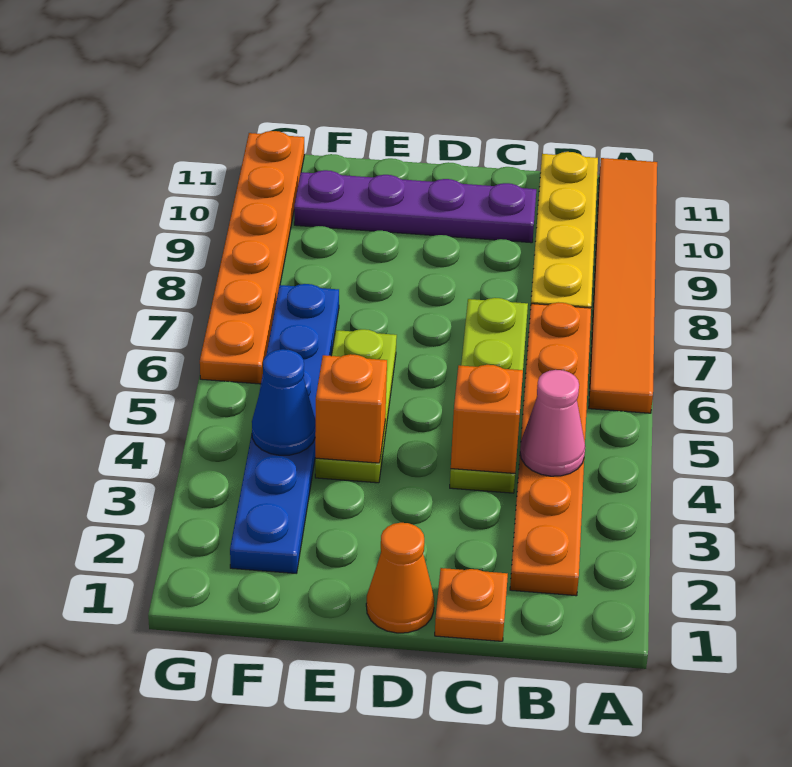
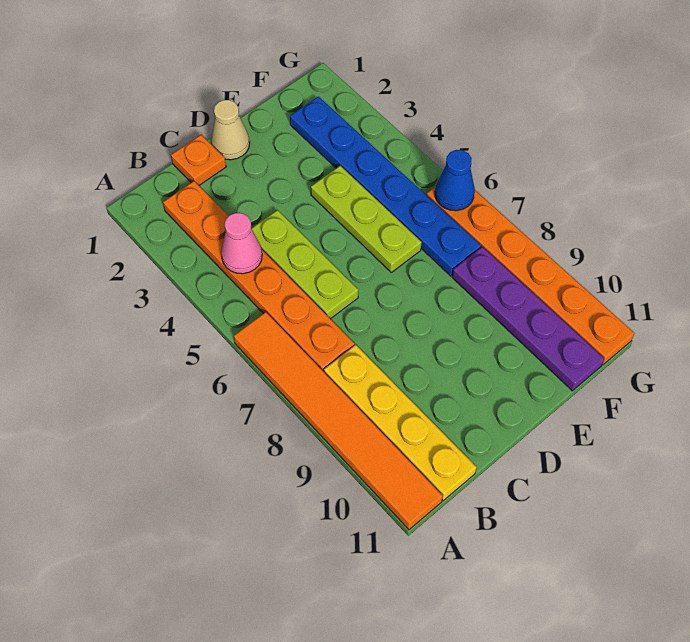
lime 1x4 plate [450,298,528,493] -> lime 1x3 plate [251,210,358,319]
orange 1x1 brick [451,365,523,473] -> none
purple 1x4 plate [294,170,536,243] -> purple 1x4 plate turned to [452,247,604,391]
orange 1x1 cone [366,523,434,633] -> tan 1x1 cone [211,100,250,160]
orange 1x1 brick [315,354,387,463] -> none
blue 1x1 cone [252,349,316,455] -> blue 1x1 cone moved to [435,150,475,211]

